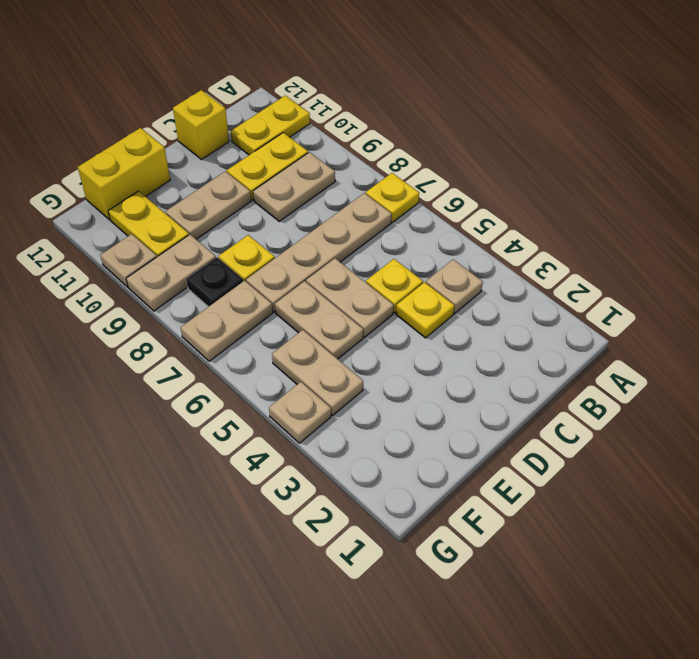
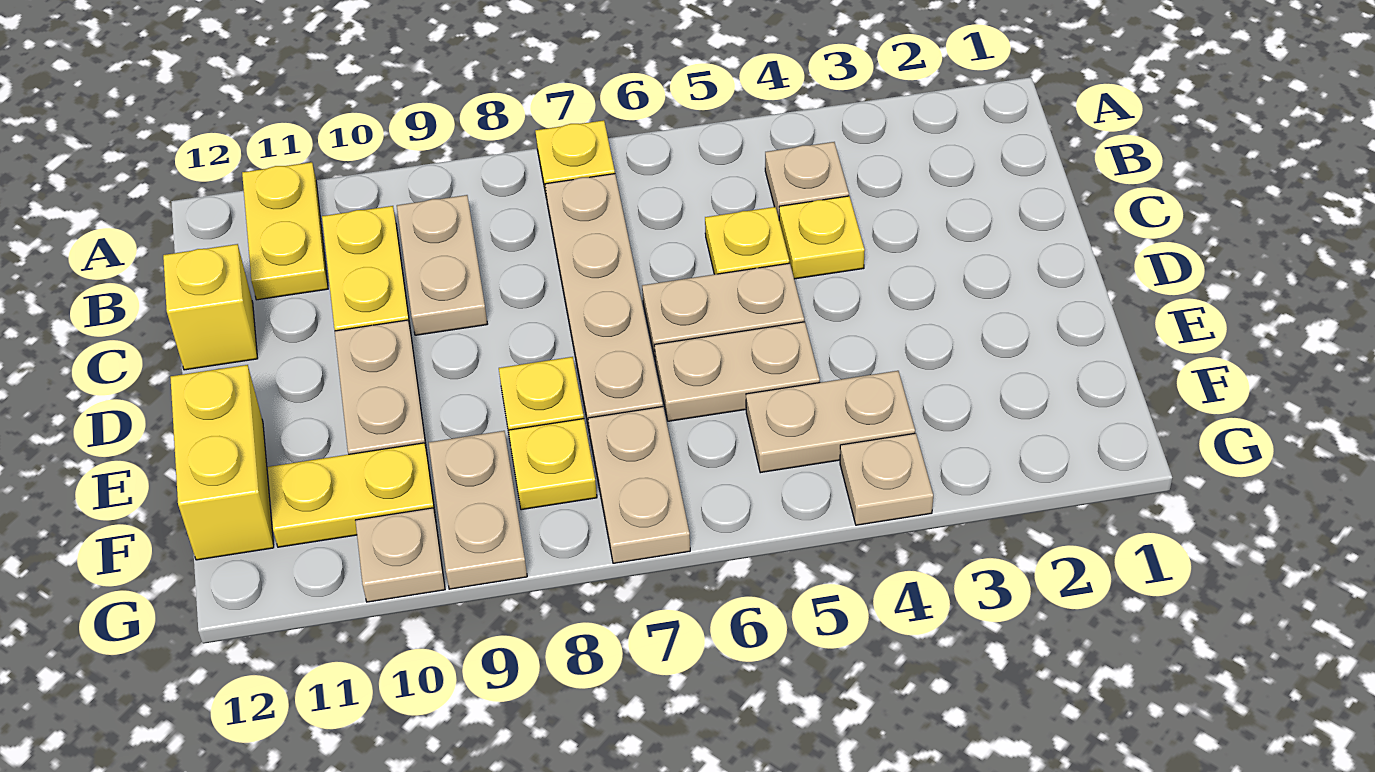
black 1x1 plate [186,257,243,307] -> yellow 1x1 plate [508,419,597,510]

